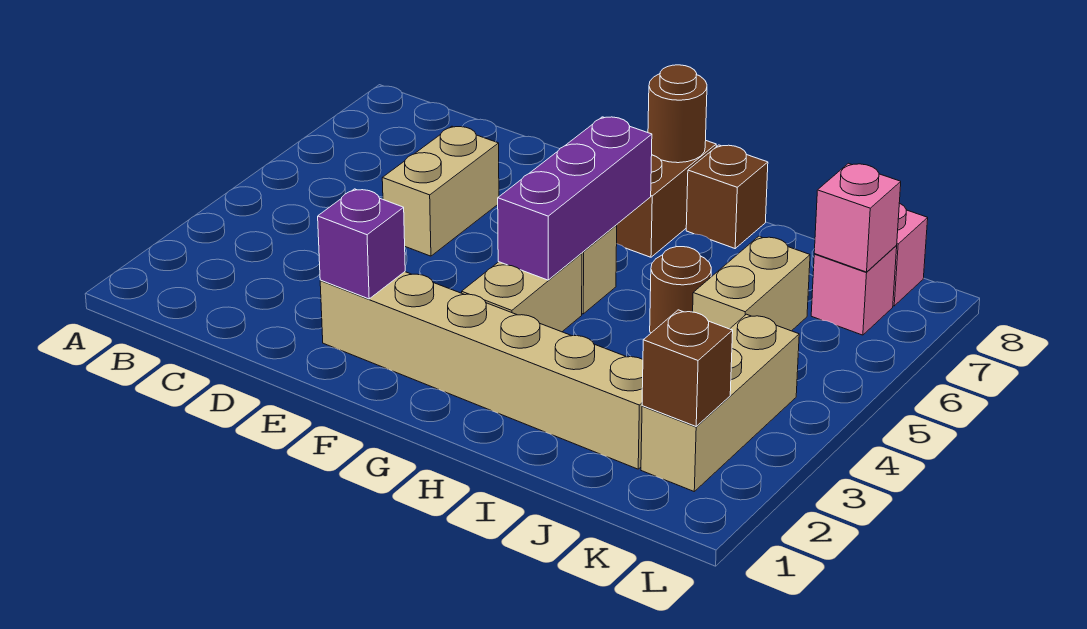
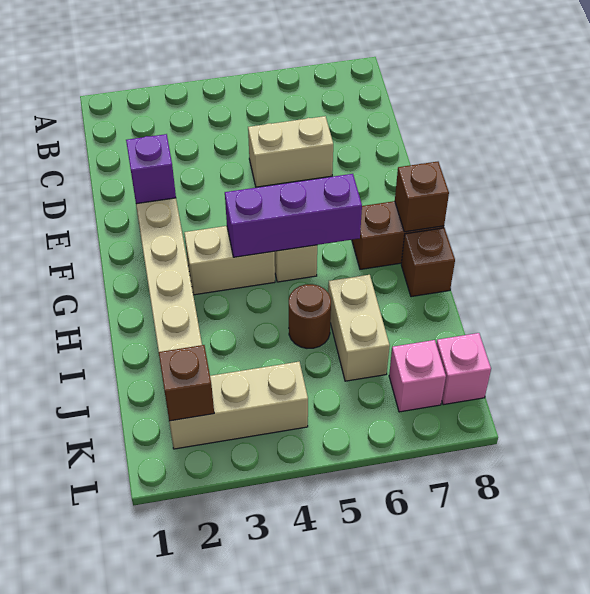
brown 1x1 round brick [648,65,707,163] -> brown 1x1 brick [395,162,449,232]
tan 1x2 brick [693,236,810,331] -> tan 1x2 brick turned to [328,275,390,381]
pink 1x1 brick [814,163,901,272] -> none

